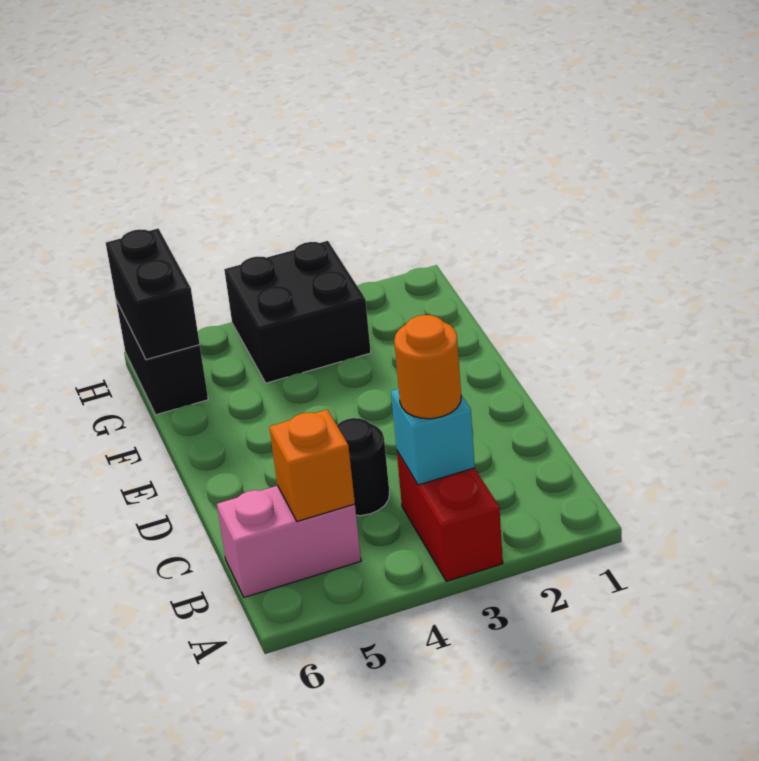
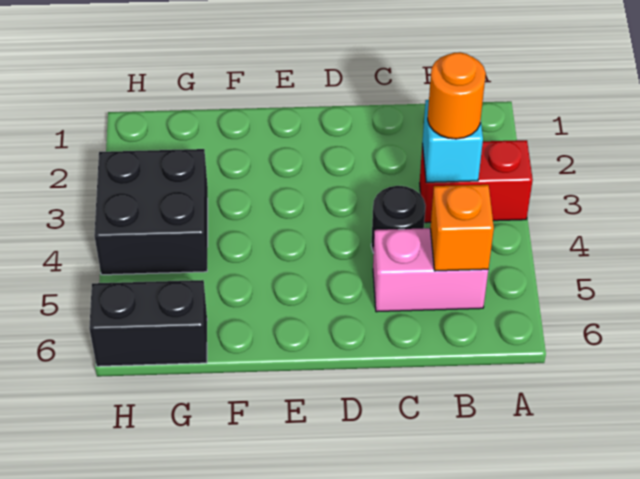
pink 1x2 brick [217,486,361,597] -> pink 1x2 brick turned to [373,228,488,312]
black 1x2 brick [106,229,200,360] -> none

